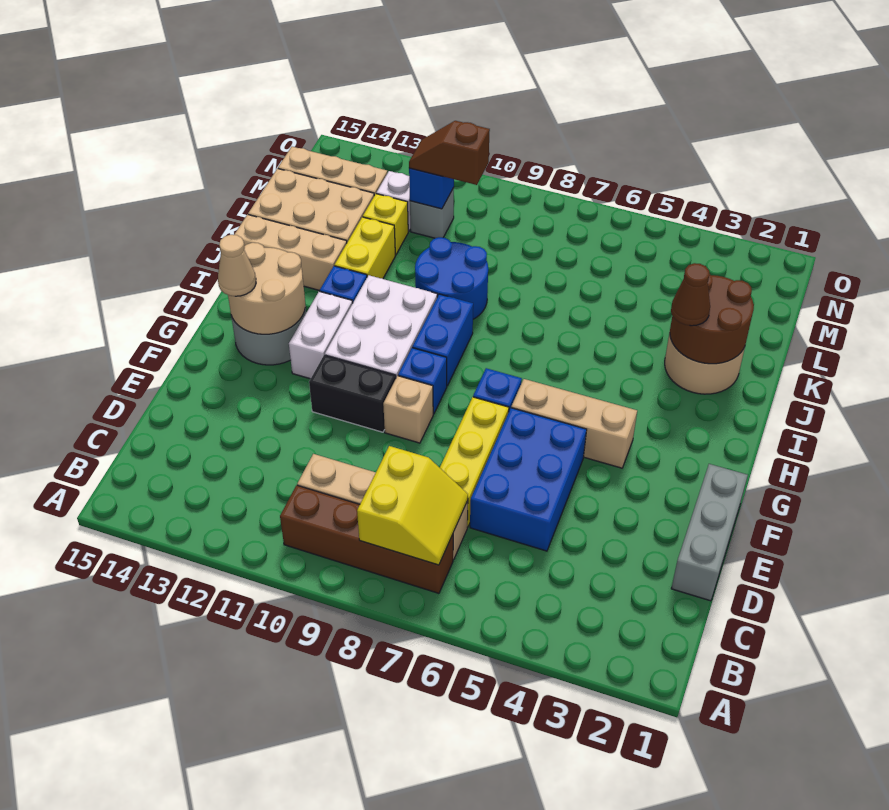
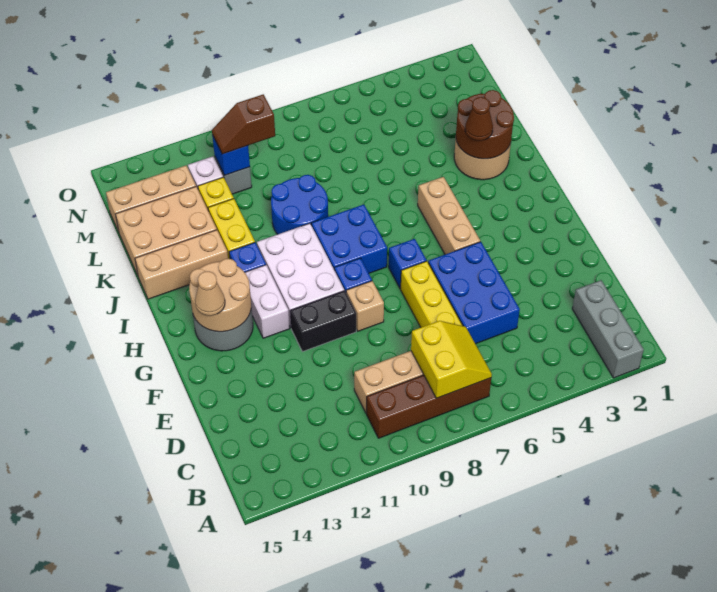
grey 1x3 brick [671,464,748,601] -> grey 1x3 brick moved to [572,280,644,378]
tan 1x3 brick [511,379,637,468] -> tan 1x3 brick turned to [418,177,480,254]
blue 1x2 brick [412,294,473,386] -> blue 2x2 brick [312,204,387,273]

